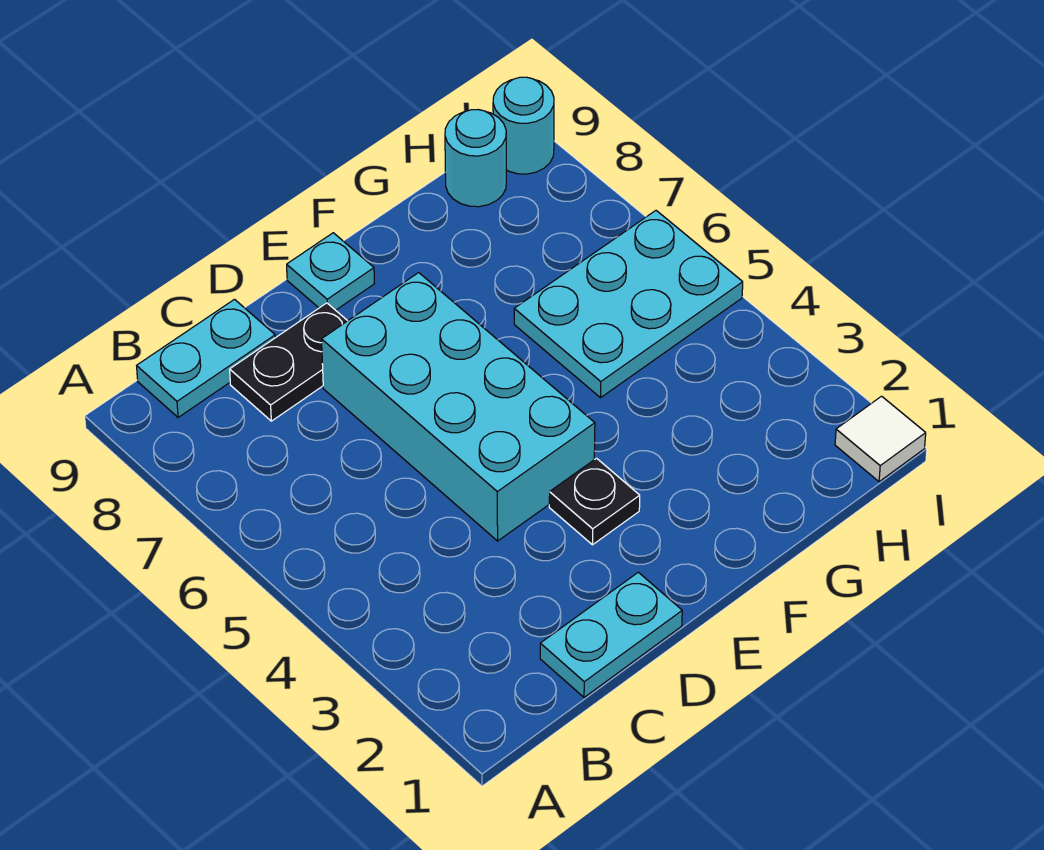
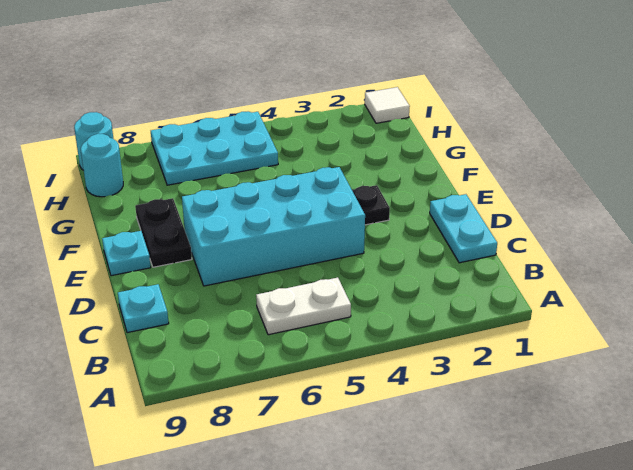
none -> white 1x2 plate [256,278,351,335]
cyan 1x2 plate [137,299,275,417] -> cyan 1x1 plate [118,284,169,333]
black 1x2 plate [230,303,347,421] -> black 1x2 plate moved to [135,198,192,267]
cyan 2x3 plate [514,211,743,398] -> cyan 2x3 plate turned to [151,112,278,185]

